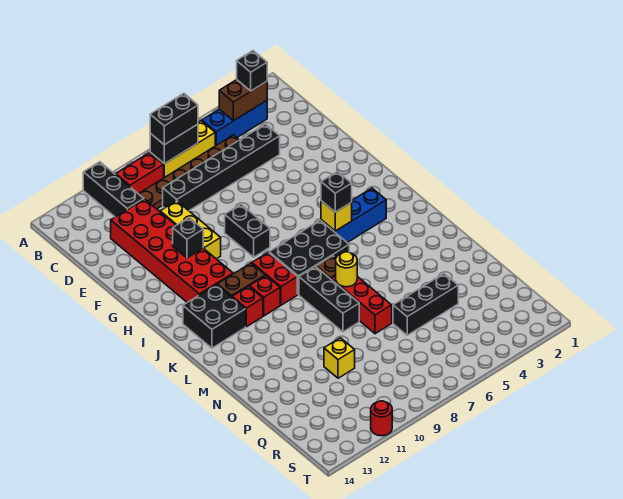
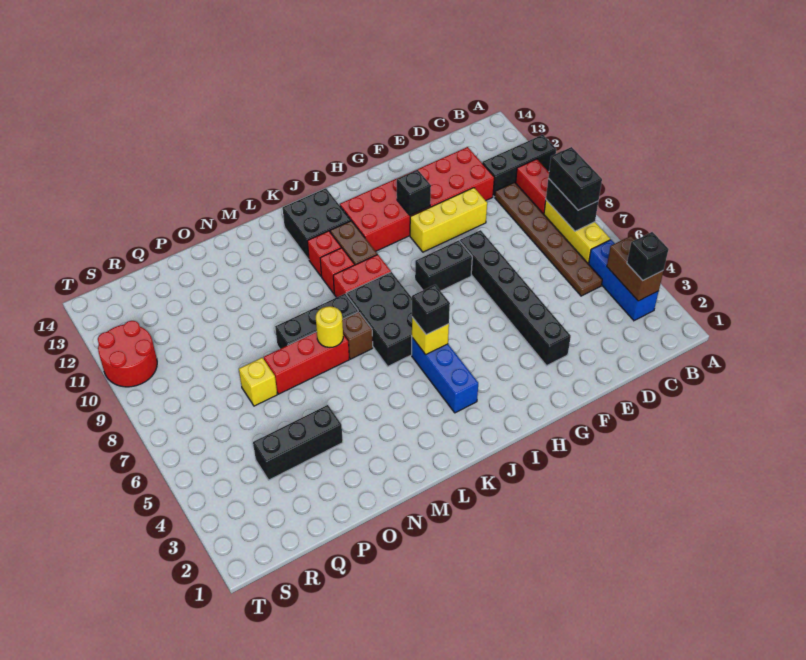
black 1x6 brick [163,124,280,211] -> black 1x6 brick moved to [460,230,571,366]
black 1x3 brick [393,274,458,335] -> black 1x3 brick turned to [253,405,343,480]
yellow 1x1 brick [324,338,355,378] -> yellow 1x1 brick moved to [239,358,277,406]
red 1x1 round brick [371,401,392,436] -> red 2x2 round brick [98,321,157,387]

